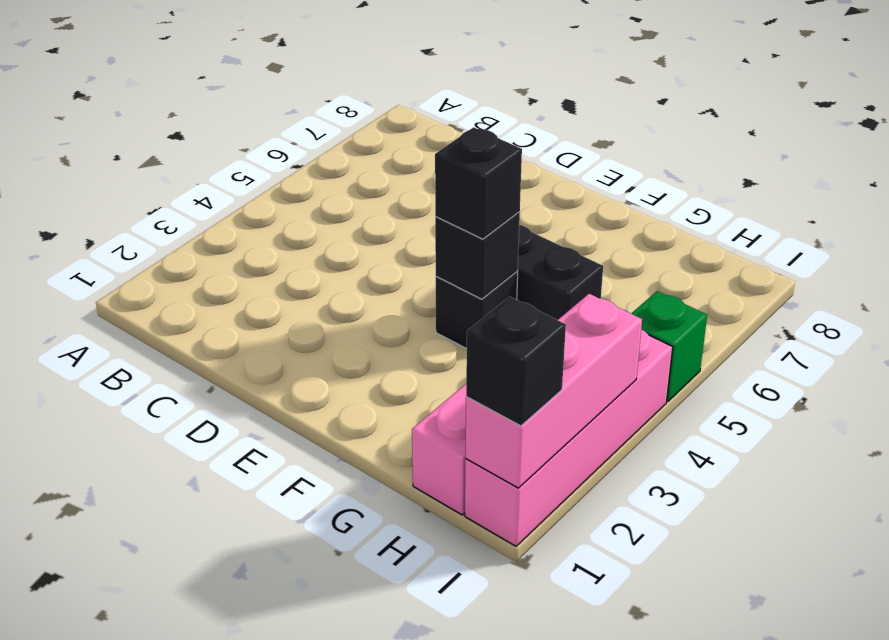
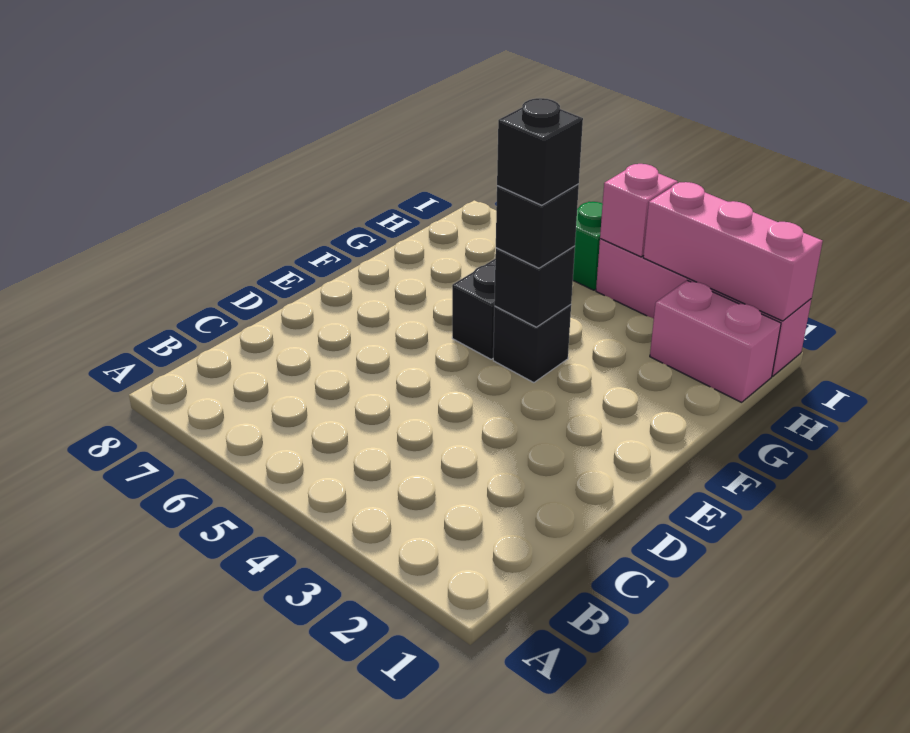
black 1x1 brick [466,297,566,426] -> black 1x1 brick moved to [497,98,583,205]
none -> pink 1x1 brick [600,164,678,257]

